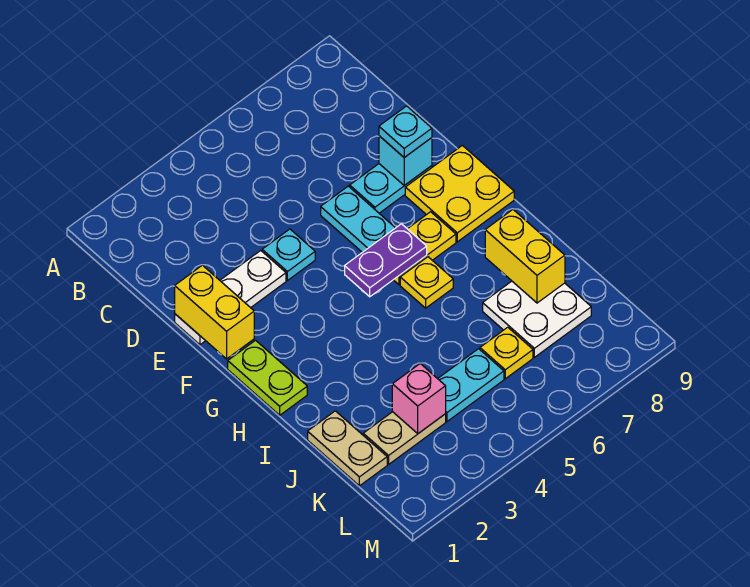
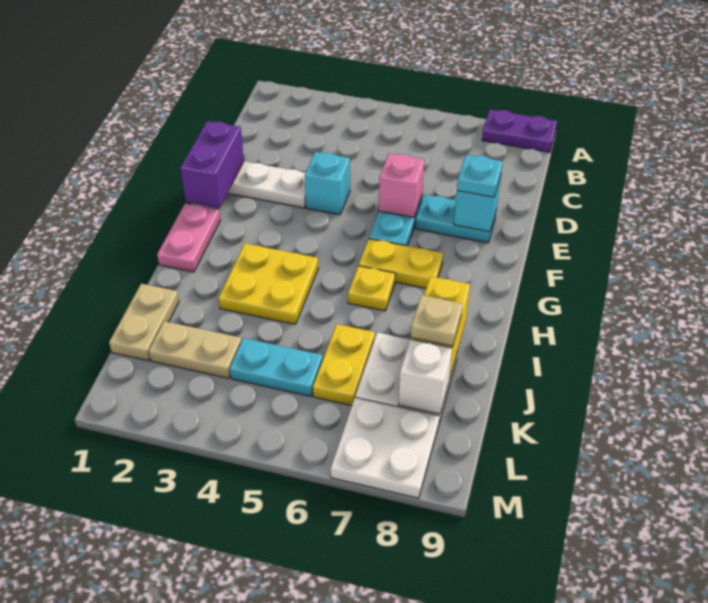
yellow 1x2 brick [175,265,254,359] -> purple 1x2 brick [181,121,244,208]
cyan 1x1 plate [262,229,315,280] -> cyan 1x1 brick [305,152,350,215]
yellow 2x2 plate [405,145,514,242] -> yellow 2x2 plate moved to [218,244,318,324]
lime 1x2 plate [228,340,307,415] -> pink 1x2 plate [157,203,220,272]
purple 1x2 plate [345,224,427,297] -> purple 1x2 plate moved to [482,110,557,152]
none -> tan 1x1 plate [411,295,463,346]
pink 1x1 brick [392,364,446,434] -> pink 1x1 brick moved to [379,153,424,217]
yellow 1x1 plate [480,327,533,379] -> yellow 1x2 plate [313,324,375,405]
none -> white 1x1 brick [398,339,452,414]
none -> white 2x2 plate [331,398,439,498]

